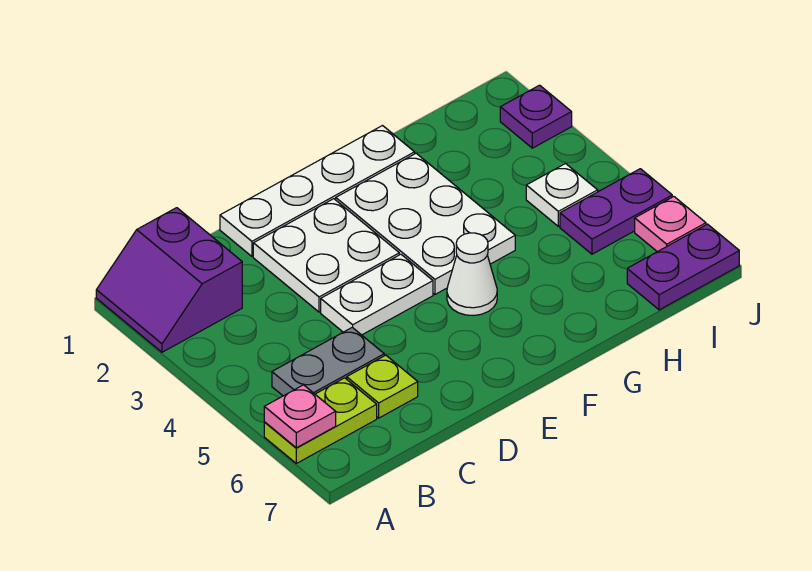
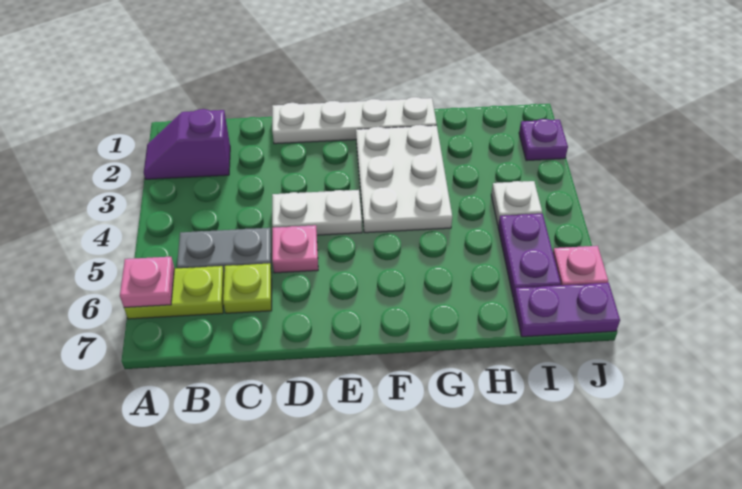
purple 2x2 slope [96,208,242,352] -> purple 1x2 slope [144,109,230,179]
white 2x2 plate [253,199,399,312] -> none
none -> pink 1x1 plate [272,225,318,273]
white 1x1 cone [447,233,497,316] -> none
purple 1x2 plate [560,169,672,254] -> purple 1x2 plate turned to [498,214,561,297]

